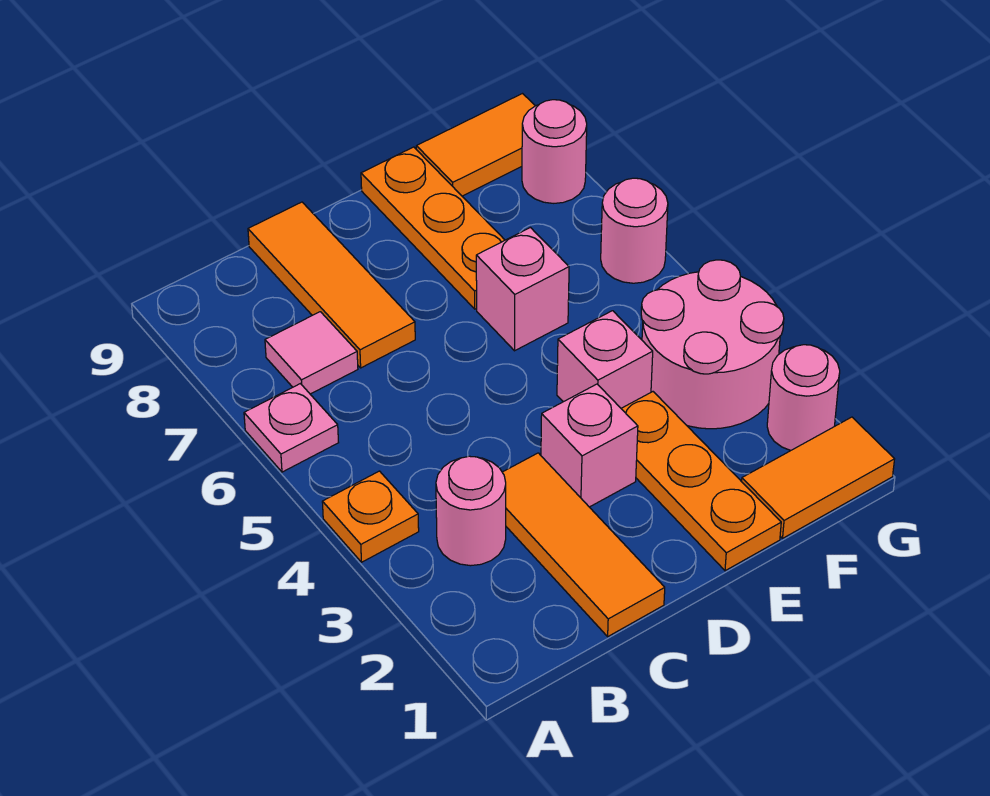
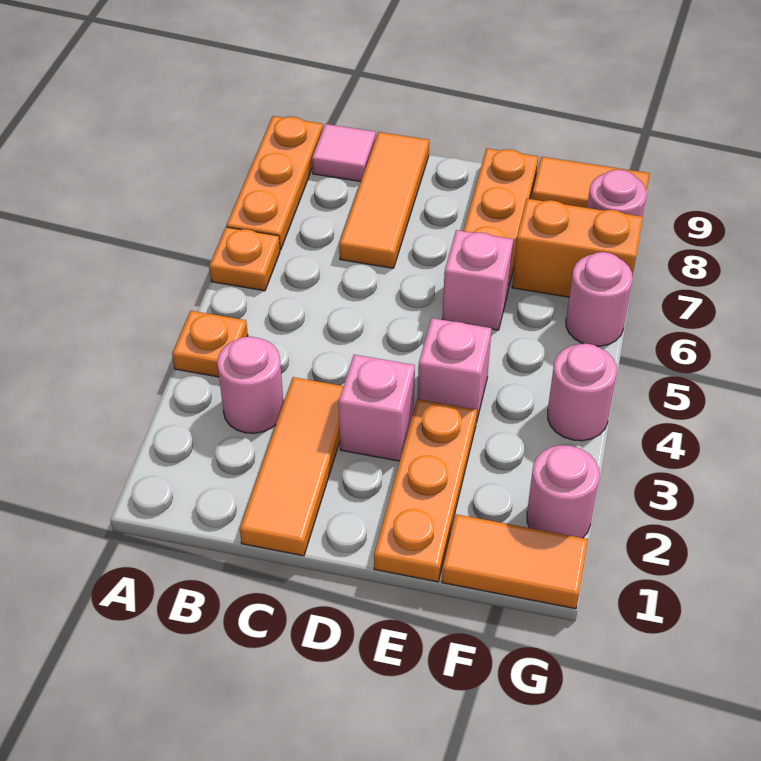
pink 1x1 plate [244,384,339,472] -> orange 1x1 plate [209,227,280,291]
none -> orange 1x3 plate [226,116,323,250]
pink 1x1 tile [265,312,358,394] -> pink 1x1 tile moved to [312,124,376,182]
pink 2x2 round brick [641,260,784,429] -> pink 1x1 round brick [548,344,617,441]
none -> orange 1x2 brick [512,199,643,297]

